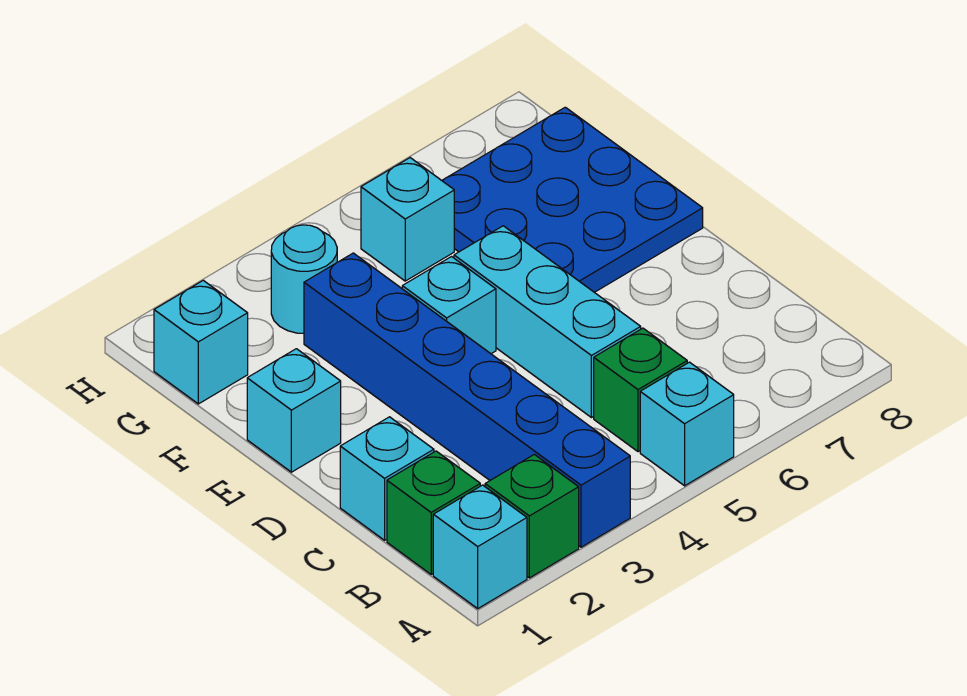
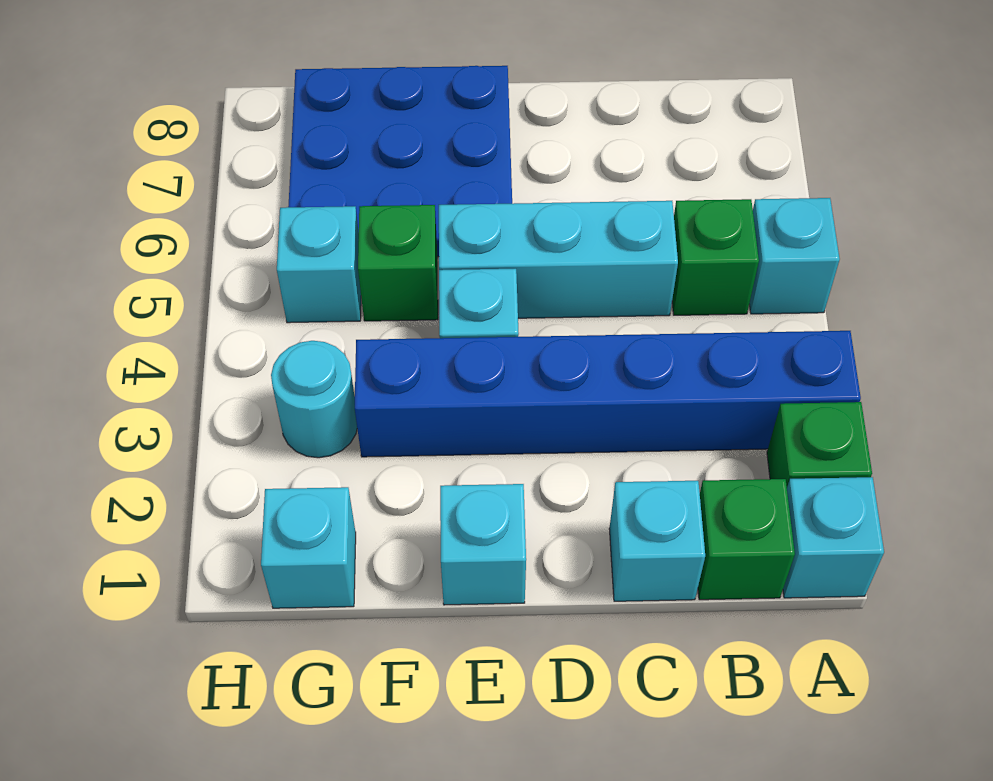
none -> green 1x1 brick [358,205,438,321]

